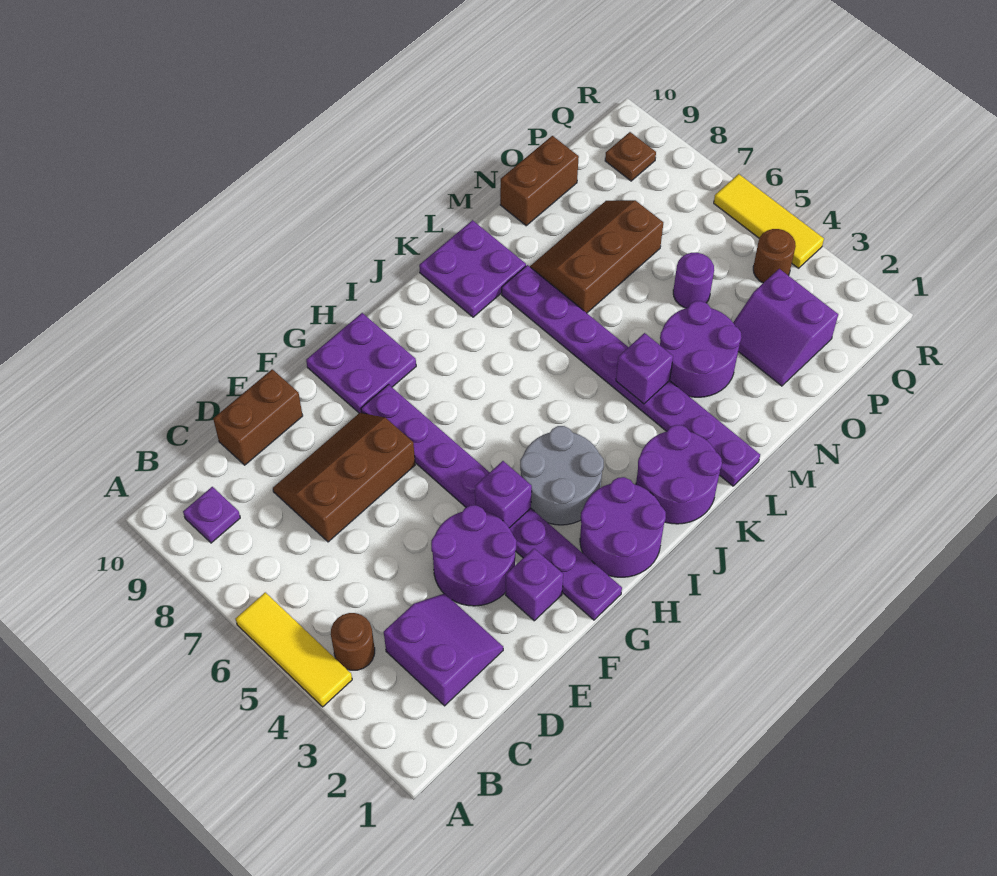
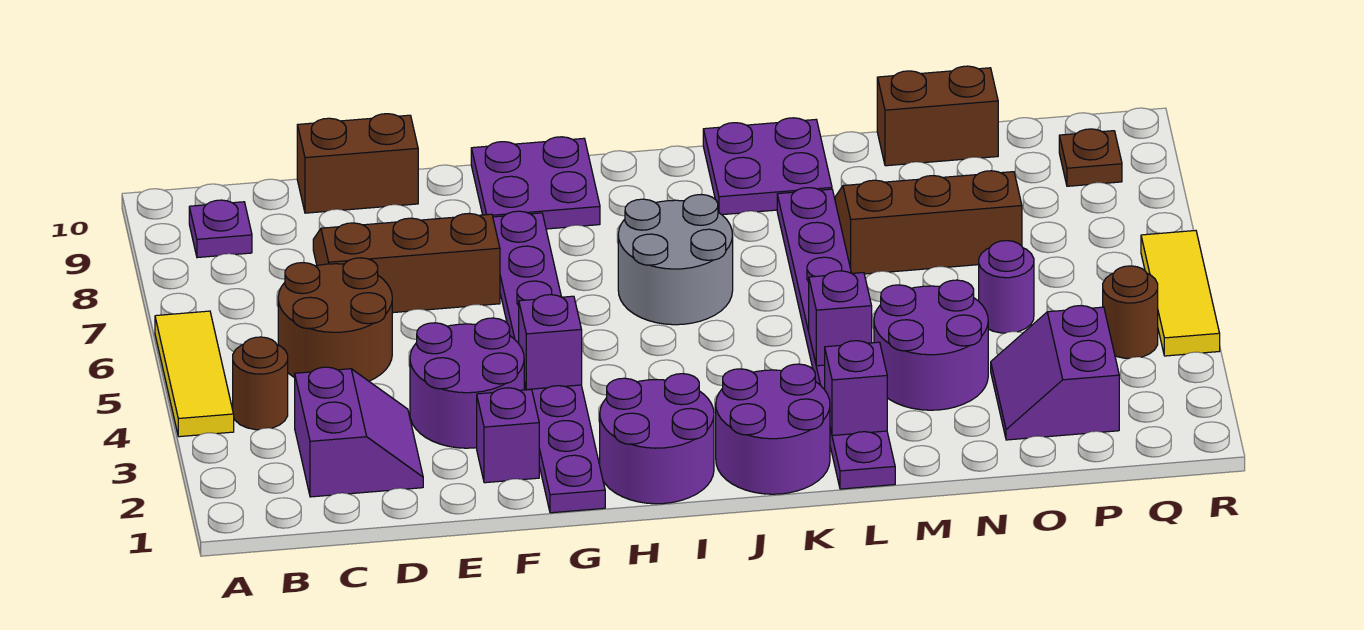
none -> brown 2x2 round brick [278,258,392,381]
grey 2x2 round brick [520,426,604,525] -> grey 2x2 round brick moved to [618,194,733,325]
none -> purple 1x1 brick [825,341,887,436]

